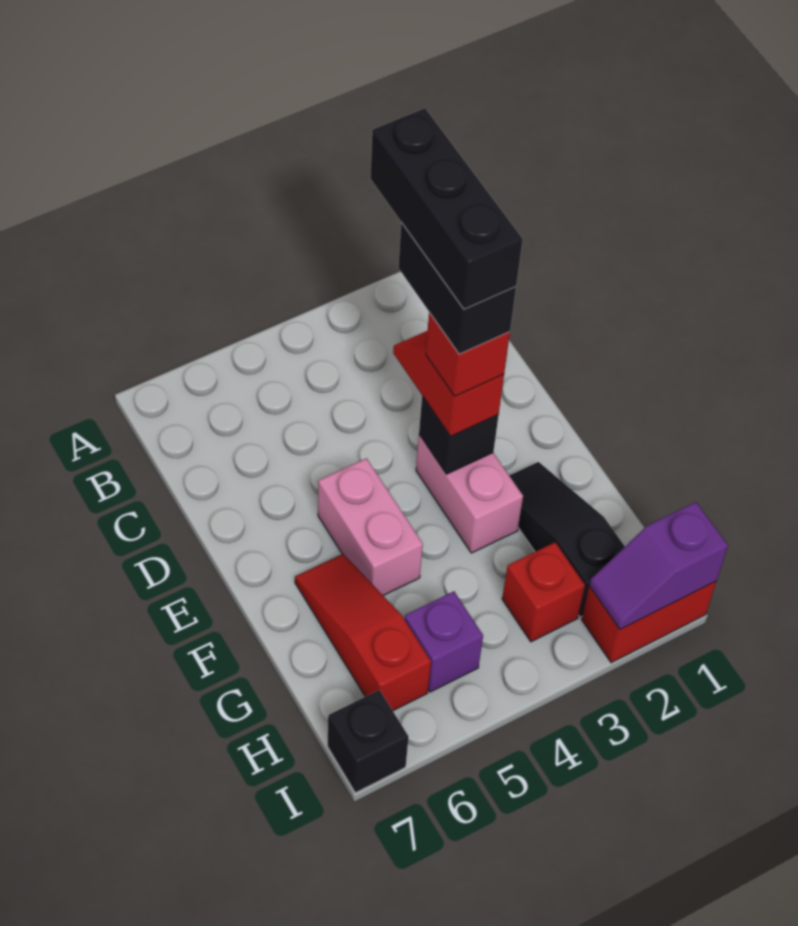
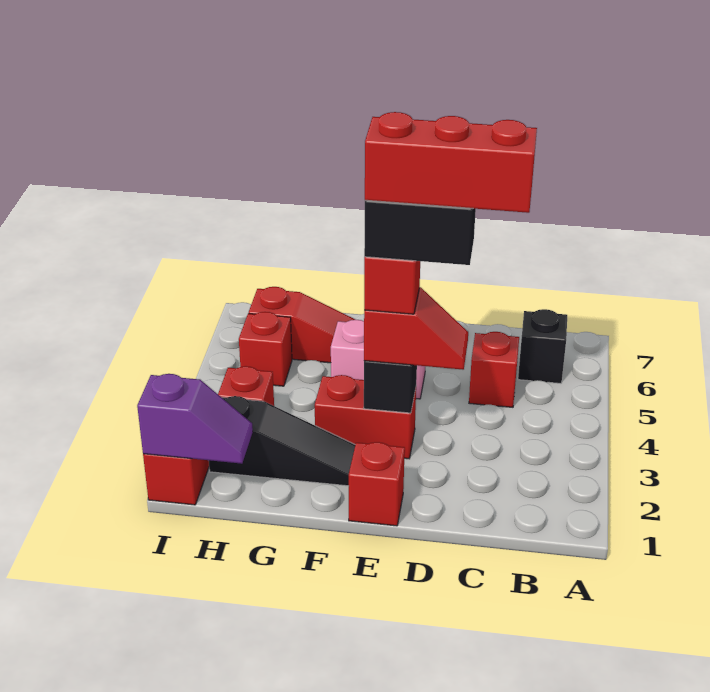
black 1x3 brick [370,108,523,309] -> red 1x3 brick [365,112,537,213]
none -> red 1x1 brick [469,332,519,407]
none -> red 1x1 brick [349,442,405,526]
pink 1x2 brick [416,435,523,553] -> red 1x2 brick [315,375,416,459]
purple 1x1 brick [405,591,483,692] -> red 1x1 brick [239,312,292,386]
purple 1x2 slope [589,502,728,629] -> purple 1x2 slope turned to [137,374,253,464]
black 1x1 brick [327,690,409,793] -> black 1x1 brick moved to [518,309,567,383]

